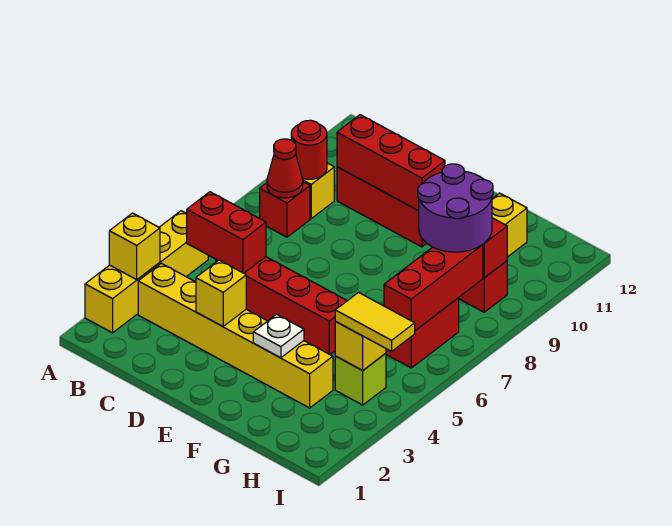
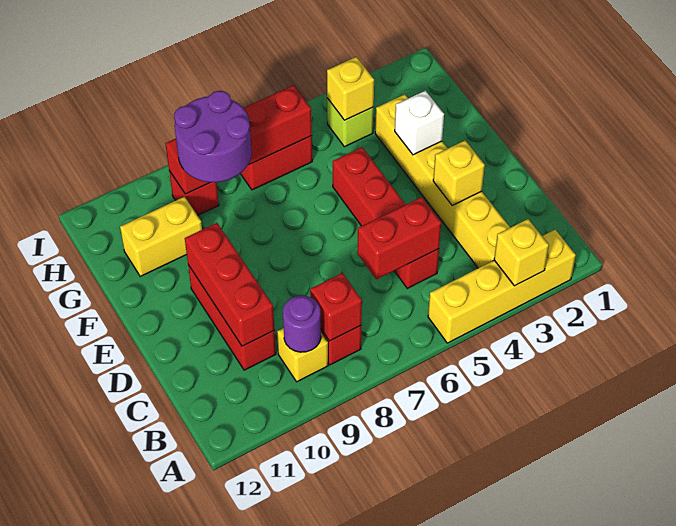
red 1x2 brick [187,192,266,273] -> red 1x2 brick turned to [357,197,441,280]
red 1x1 cone [267,139,303,198] -> red 1x1 brick [310,273,362,341]
red 1x1 round brick [291,120,327,179] -> purple 1x1 round brick [283,296,321,352]
white 1x1 plate [253,314,304,358] -> white 1x1 brick [395,91,444,155]
yellow 1x2 tile [335,293,415,351] -> none

